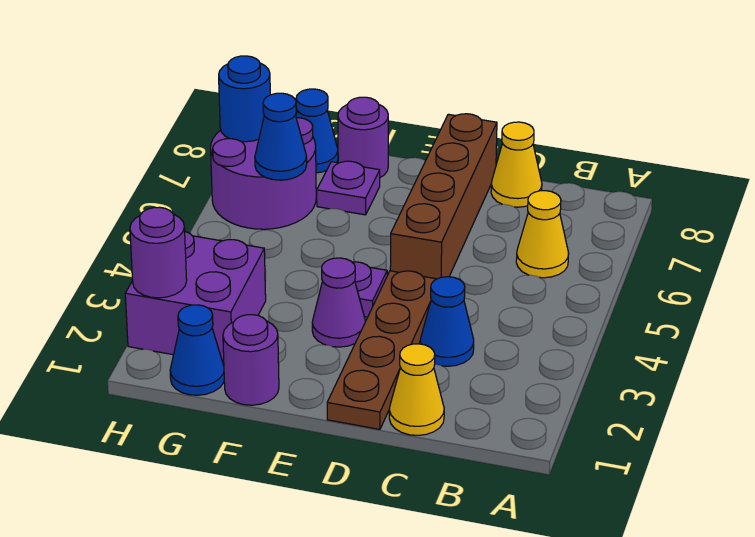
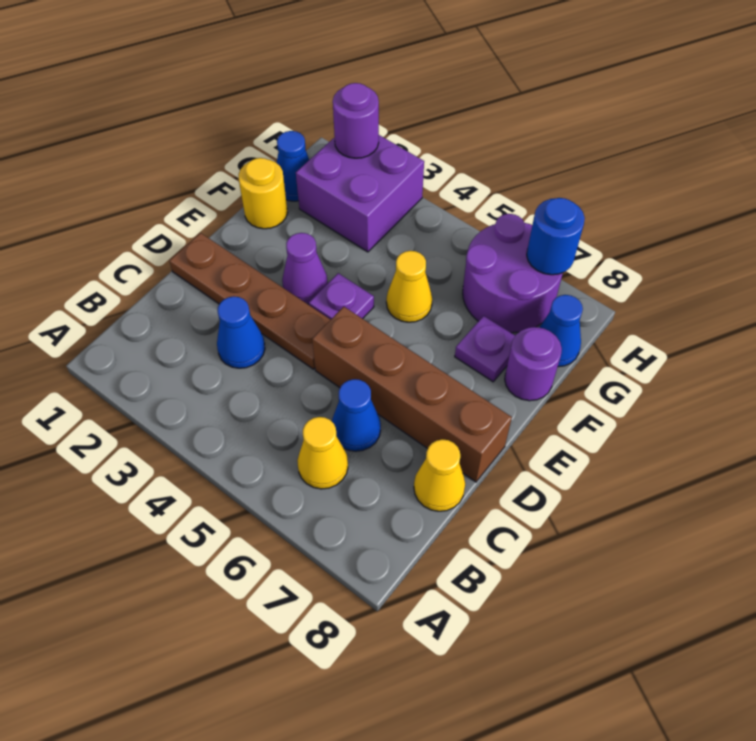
yellow 1x1 cone [389,344,444,435] -> yellow 1x1 cone moved to [386,251,432,322]
purple 1x1 round brick [223,315,279,405] -> yellow 1x1 round brick [238,158,288,229]
blue 1x1 cone [255,93,307,180] -> blue 1x1 cone moved to [332,379,381,451]

